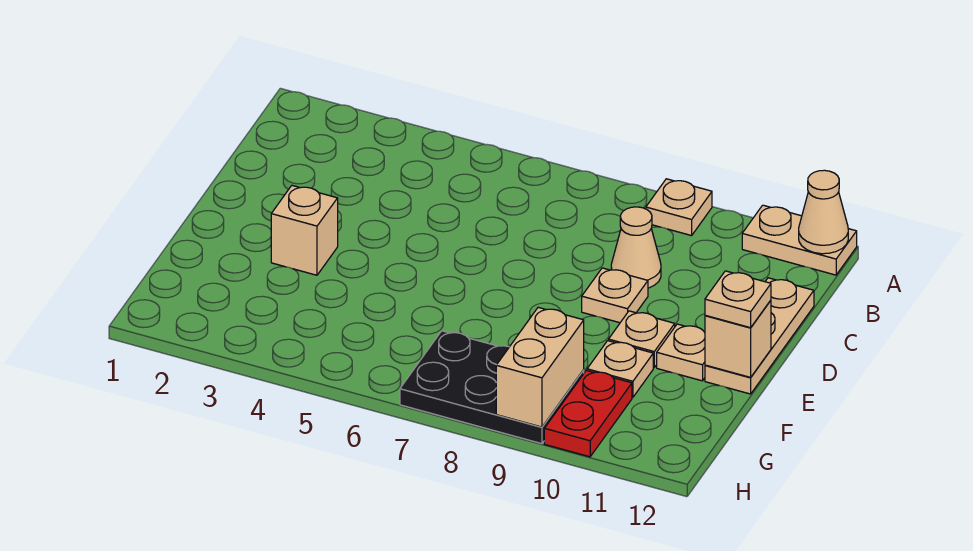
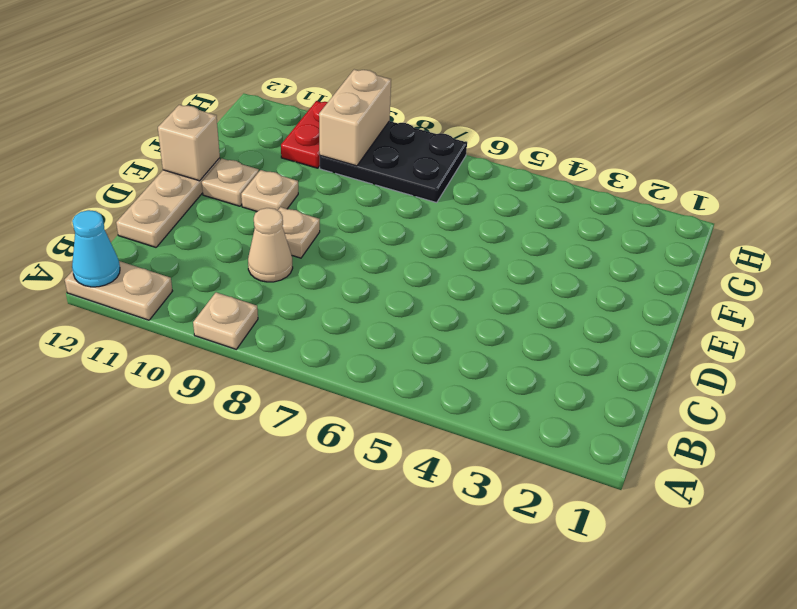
tan 1x1 cone [799,170,848,254] -> cyan 1x1 cone [72,210,120,287]
tan 1x1 brick [271,186,338,275] -> none
tan 1x1 plate [705,271,771,328] -> none
tan 1x1 plate [587,341,653,397] -> none

